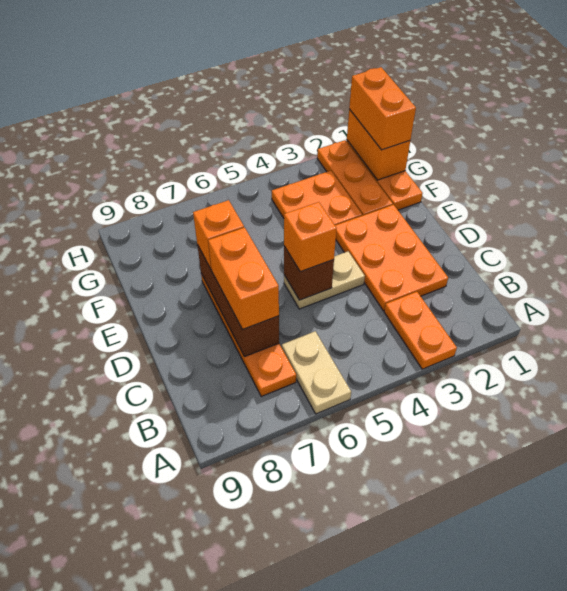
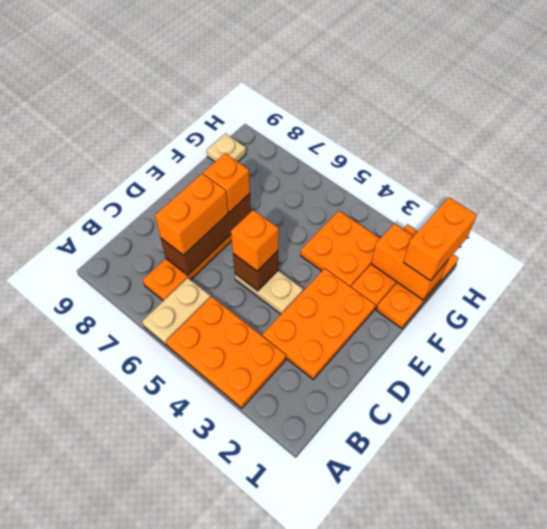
orange 1x2 plate [384,292,457,369] -> orange 2x3 plate [166,297,286,408]
orange 1x2 brick [347,109,410,180] -> orange 1x2 brick turned to [371,224,448,300]
none -> tan 1x1 plate [207,134,246,162]

